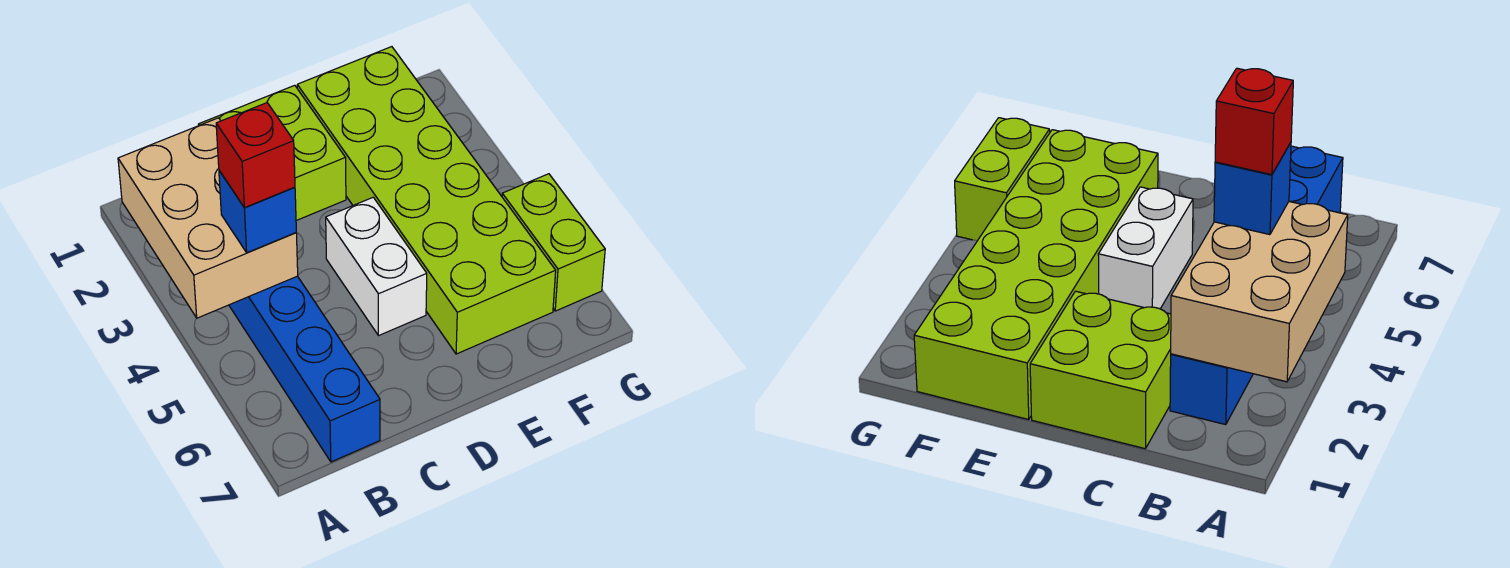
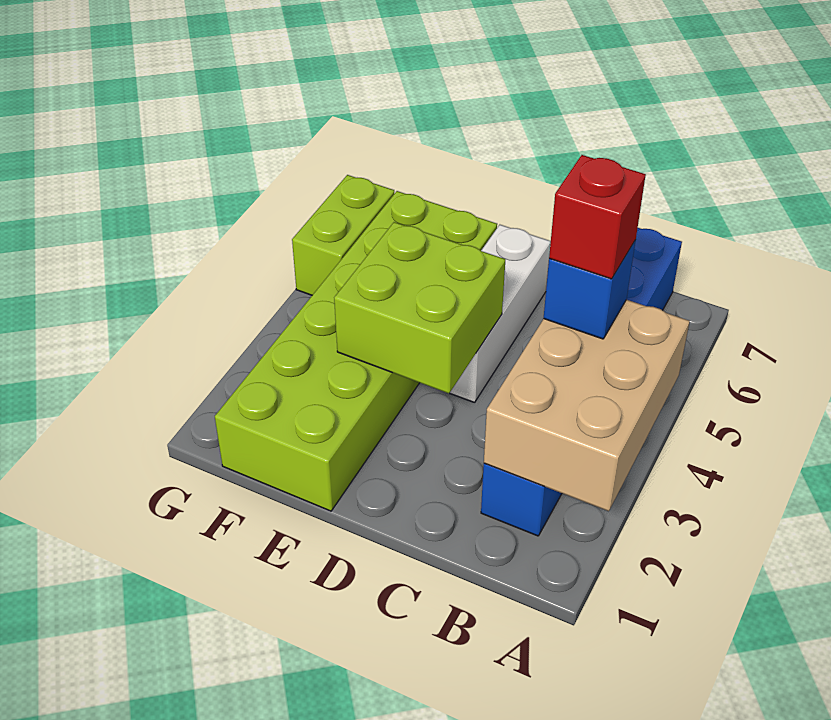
lime 2x2 brick [199,85,346,221] -> lime 2x2 brick moved to [334,222,505,393]
white 1x2 brick [326,197,427,336] -> white 1x3 brick [450,225,551,403]

